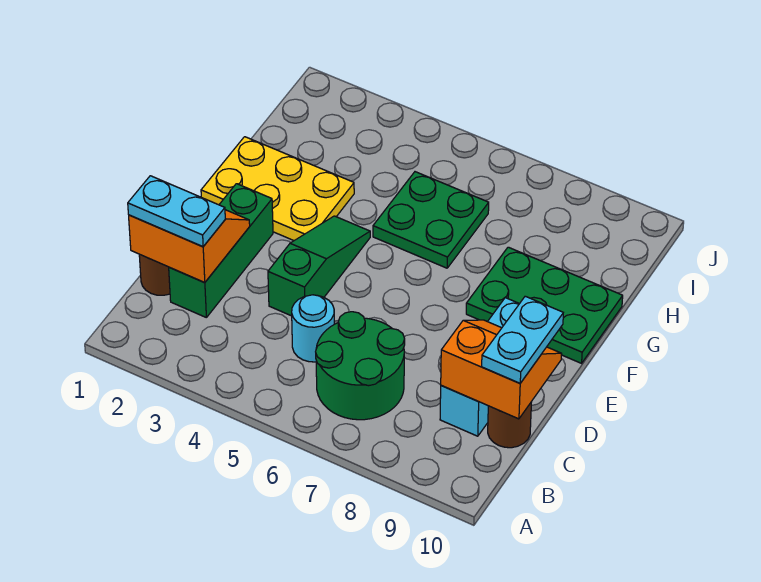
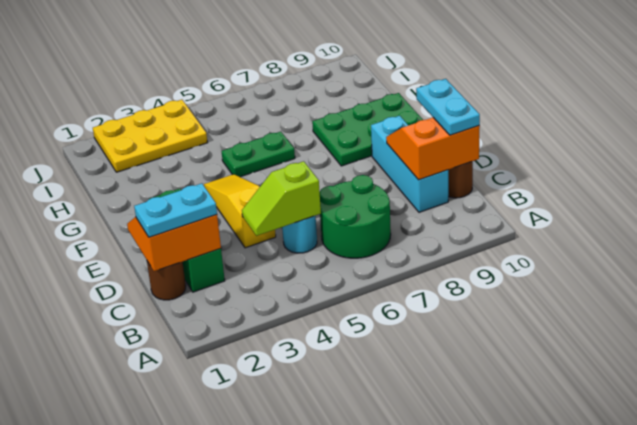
none -> lime 1x2 slope [242,161,321,236]
green 1x3 slope [268,216,370,316] -> yellow 1x3 slope [204,174,276,248]
yellow 2x3 plate [201,137,354,241] -> yellow 2x3 plate moved to [93,100,208,172]
green 2x2 plate [373,172,489,268] -> green 1x2 plate [222,132,295,177]

